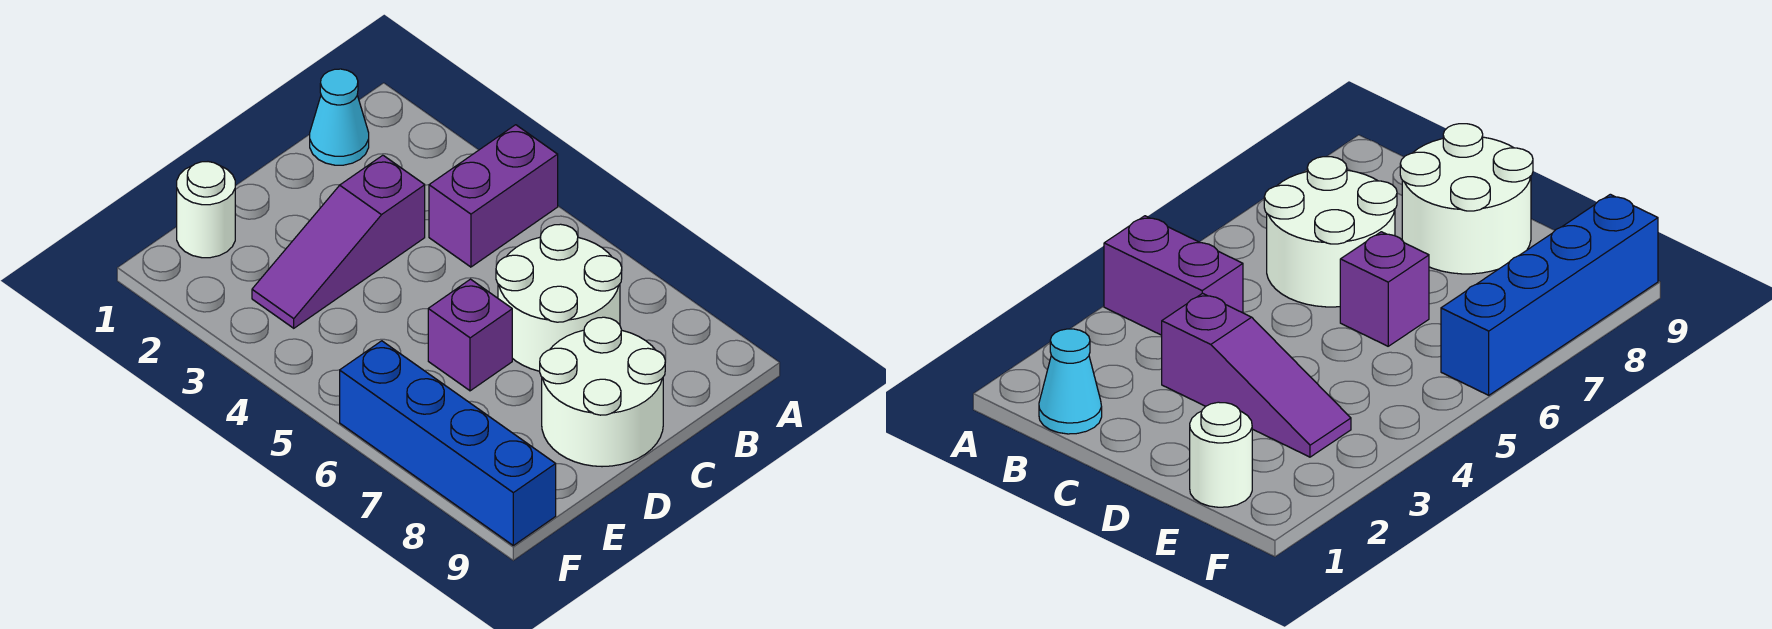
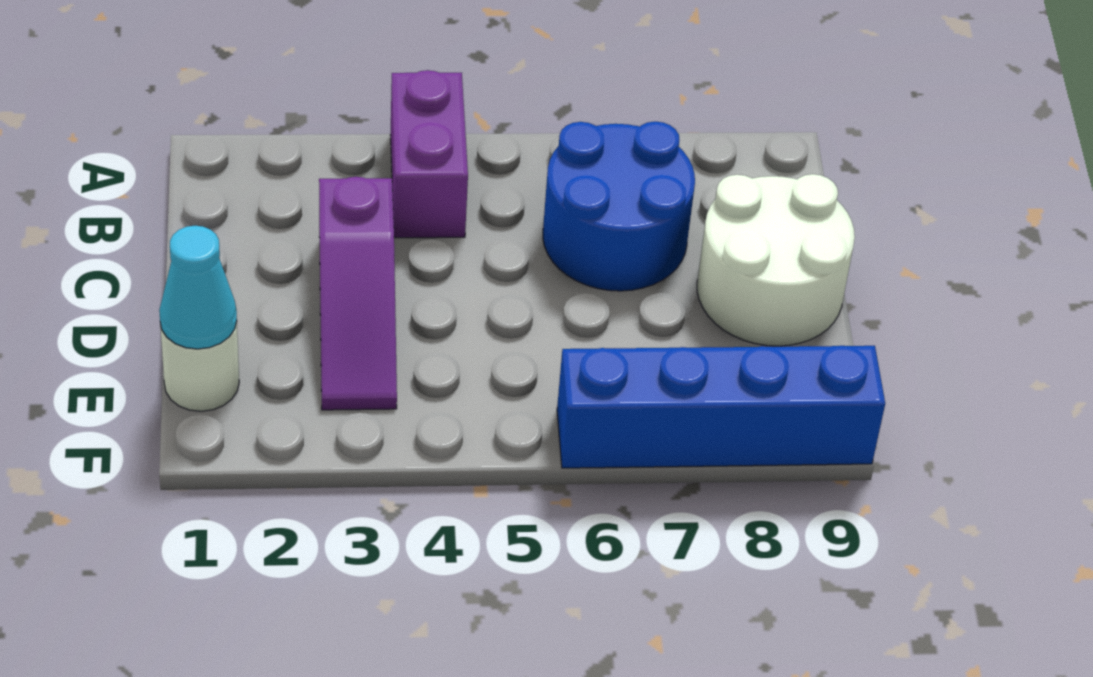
cyan 1x1 cone [310,69,369,165] -> cyan 1x1 cone moved to [159,226,237,349]
white 2x2 round brick [496,224,622,371] -> blue 2x2 round brick [543,122,695,291]
purple 1x1 brick [428,279,512,391] -> none

